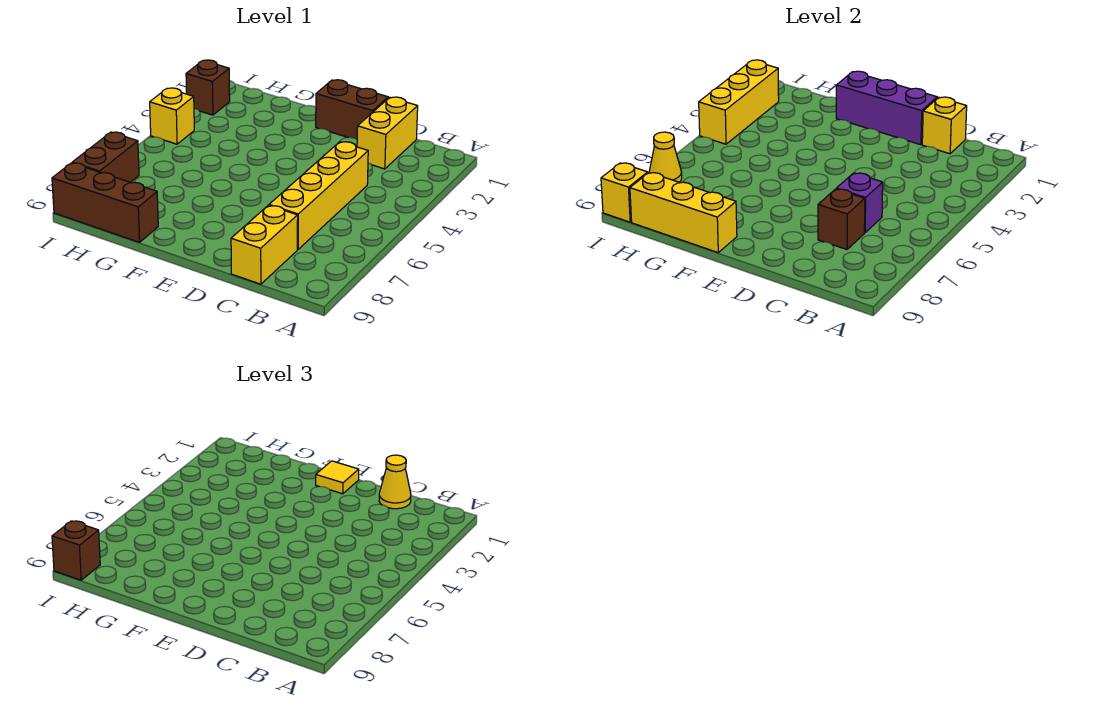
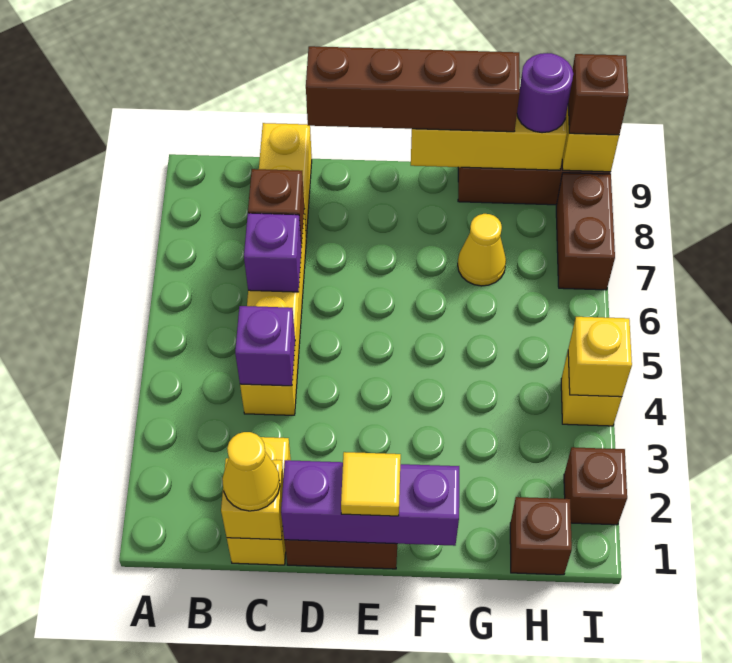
none -> purple 1x1 brick [235,306,295,386]
none -> brown 1x4 brick [306,46,520,132]
none -> brown 1x1 brick [510,497,572,575]
none -> purple 1x1 round brick [517,53,573,133]
yellow 1x3 brick [699,60,779,144] -> yellow 1x1 brick [568,317,632,397]
yellow 1x1 cone [649,132,682,182] -> yellow 1x1 cone moved to [458,214,506,286]

